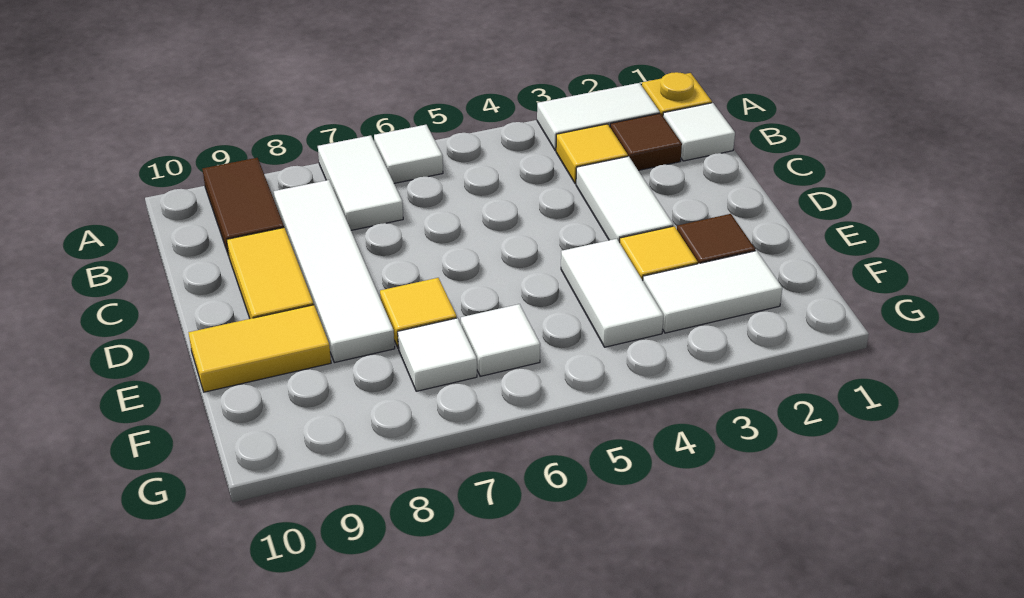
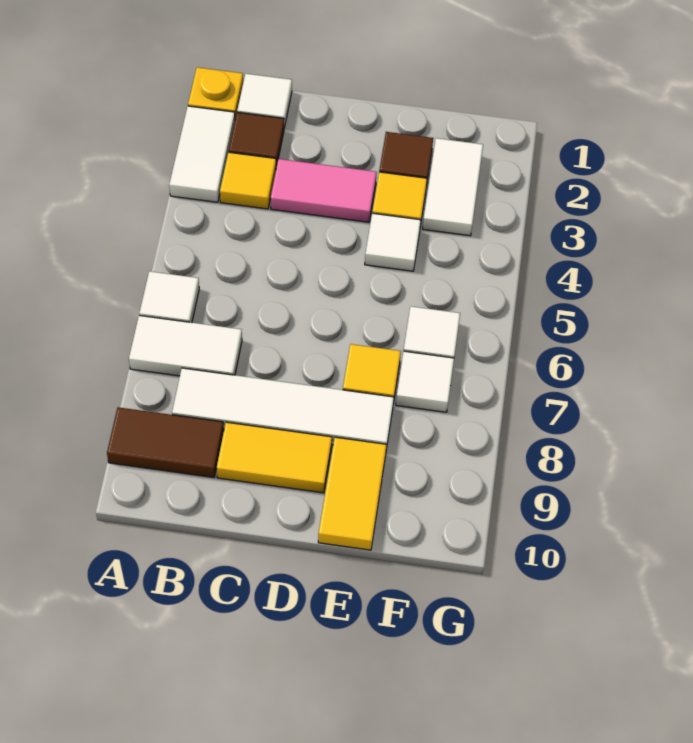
white 1x2 tile [576,156,673,242] -> pink 1x2 tile [271,159,377,222]
white 1x2 tile [561,239,664,347] -> white 1x1 tile [365,213,421,271]

